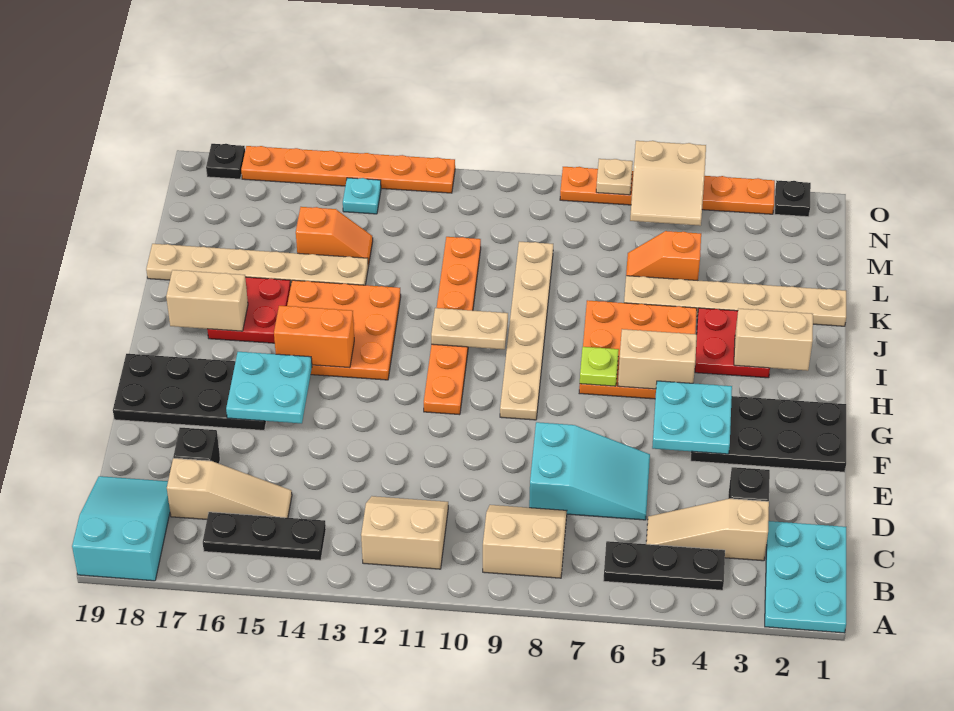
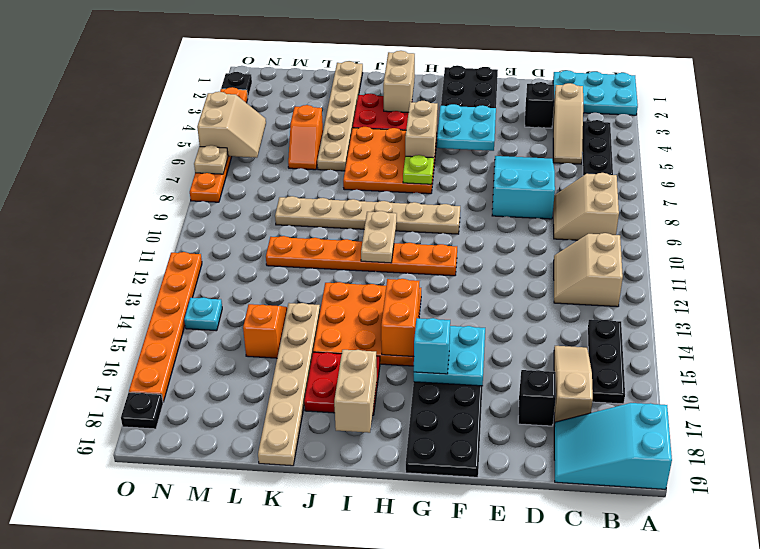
none -> cyan 1x1 brick [414,318,450,374]

